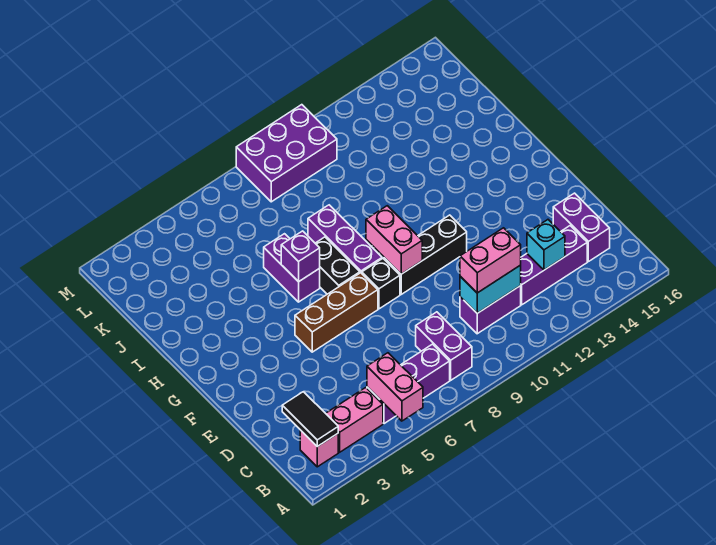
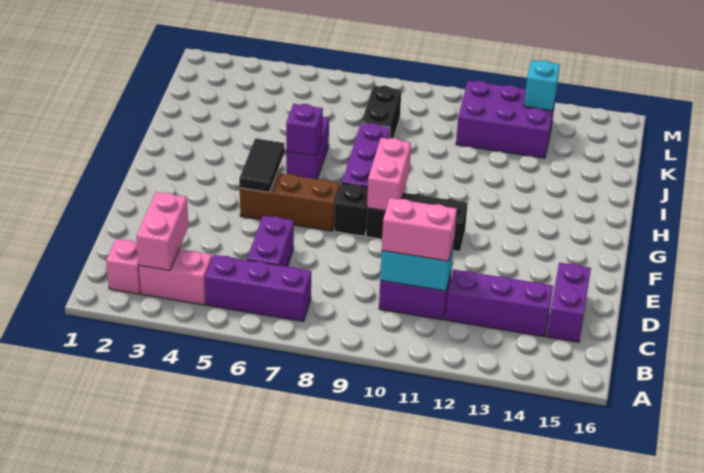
pink 1x2 brick [367,353,423,421] -> pink 1x2 brick moved to [136,192,189,271]
black 1x2 tile [282,392,338,447] -> black 1x2 tile moved to [239,138,285,192]
purple 1x2 brick [416,312,472,380] -> purple 1x2 brick moved to [247,215,294,267]
cyan 1x1 brick [527,220,565,270] -> cyan 1x1 brick moved to [524,60,560,111]
black 1x2 brick [315,237,360,294] -> black 1x2 brick moved to [361,86,401,138]
purple 2x3 brick [236,105,337,202] -> purple 2x3 brick moved to [456,81,556,158]

